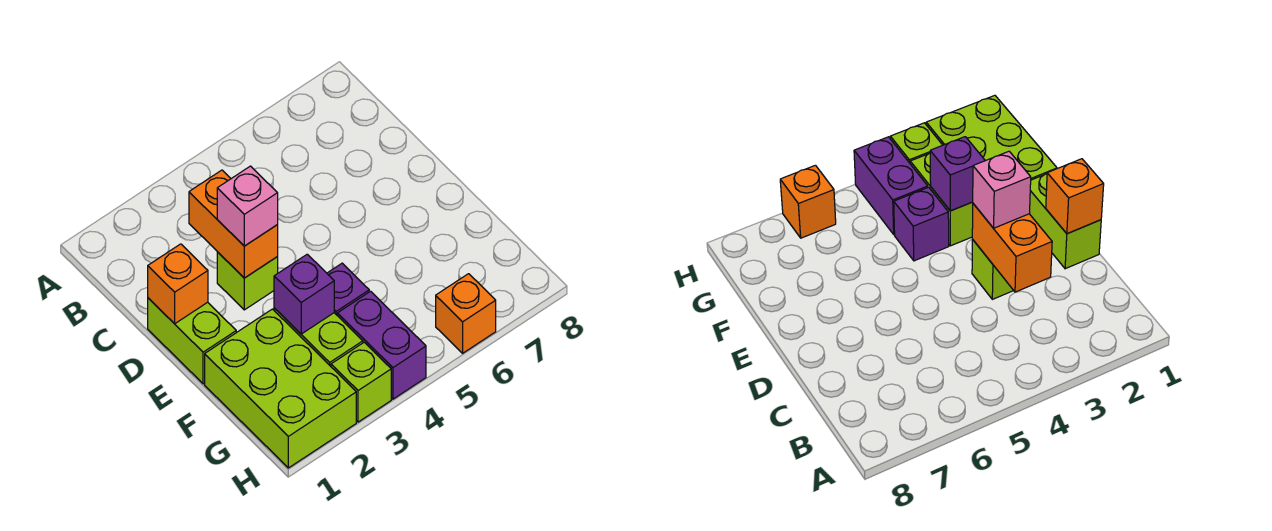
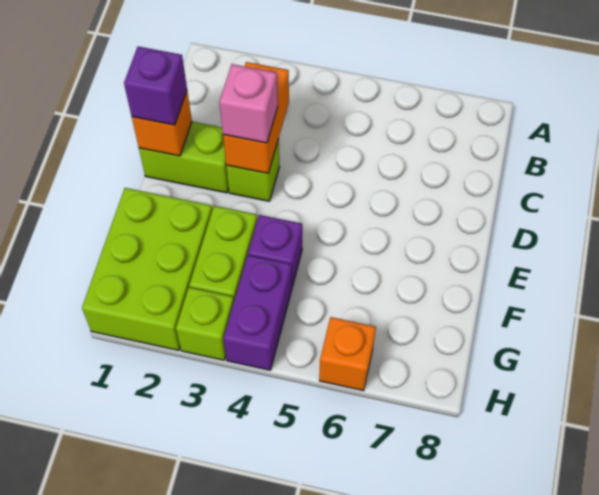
lime 1x2 brick [148,298,236,384] -> lime 1x2 brick turned to [139,122,229,193]
purple 1x1 brick [274,254,334,334] -> purple 1x1 brick moved to [124,47,187,125]

